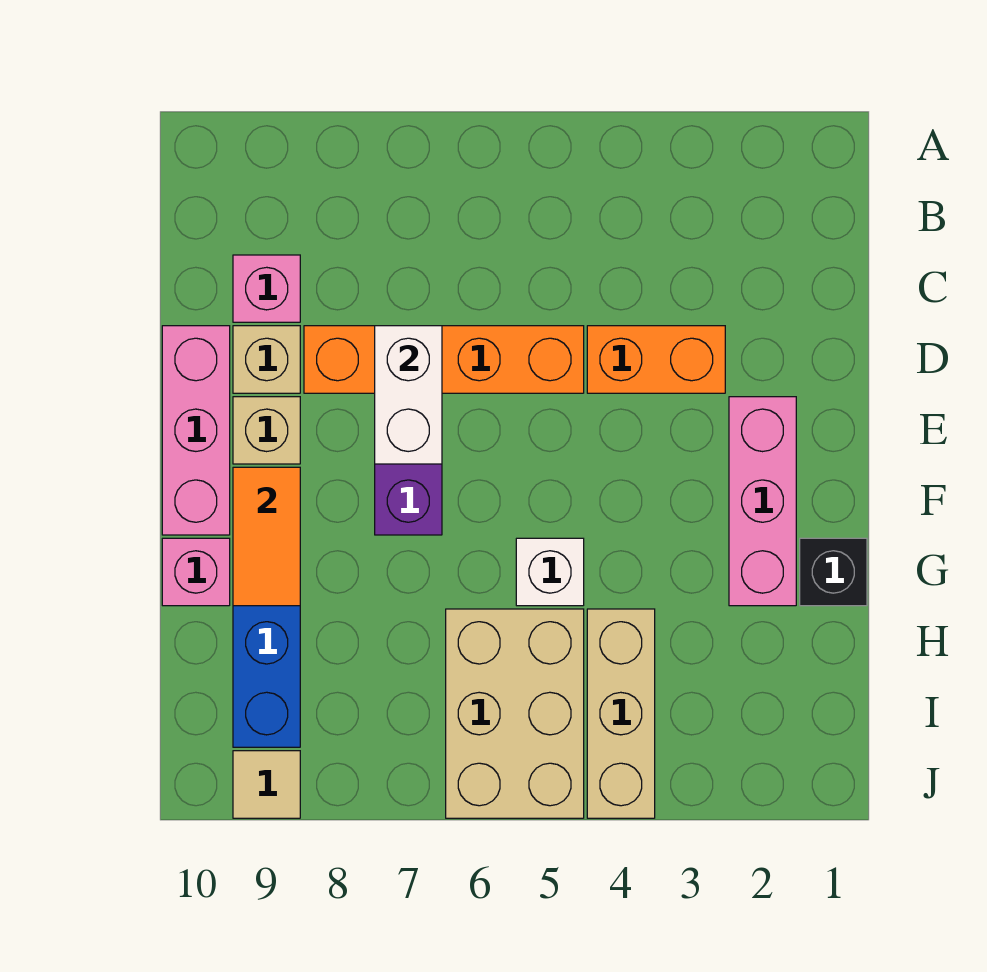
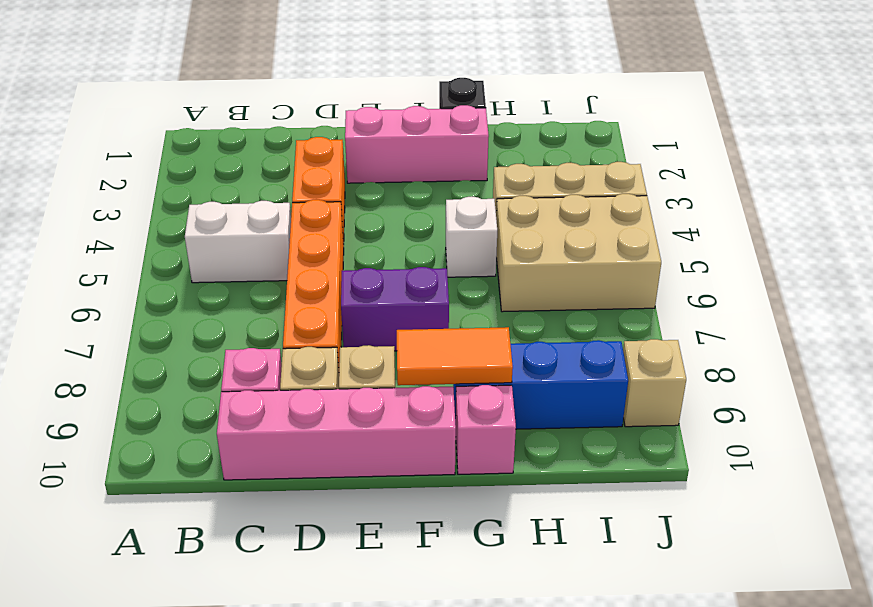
white 1x2 brick [375,326,442,464] -> white 1x2 brick moved to [185,201,291,283]
pink 1x3 brick [162,326,230,535] -> pink 1x4 brick [217,386,456,480]
tan 1x1 tile [233,751,300,818] -> tan 1x1 brick [623,339,686,427]

